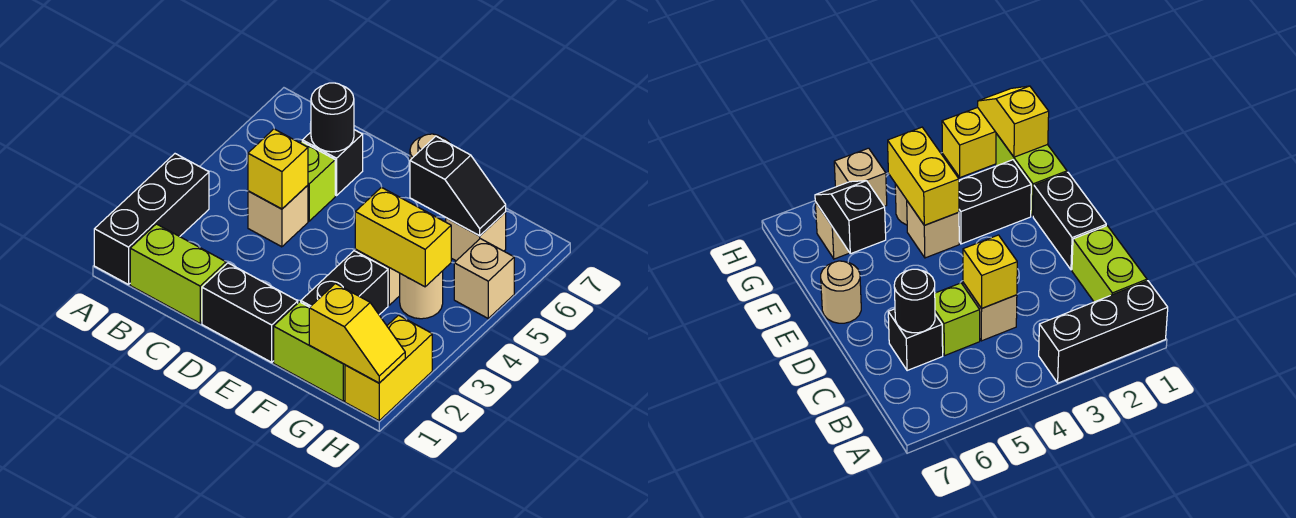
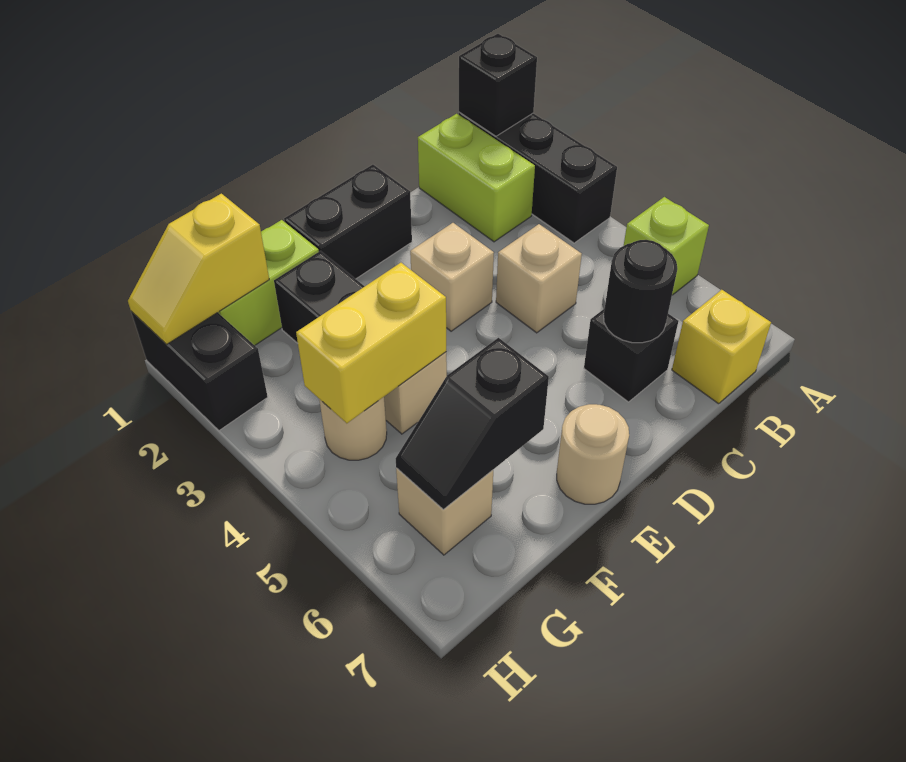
none -> black 1x1 brick [459,34,537,136]
lime 1x2 brick [130,224,226,323] -> lime 1x2 brick turned to [418,114,535,242]
yellow 1x1 brick [248,129,308,209] -> yellow 1x1 brick moved to [672,290,771,404]
lime 1x1 brick [300,141,335,221] -> lime 1x1 brick moved to [624,197,709,295]
yellow 1x2 brick [345,315,432,421] -> black 1x2 brick [131,311,268,430]
tan 1x1 brick [454,239,514,318] -> tan 1x1 brick moved to [410,223,494,331]

